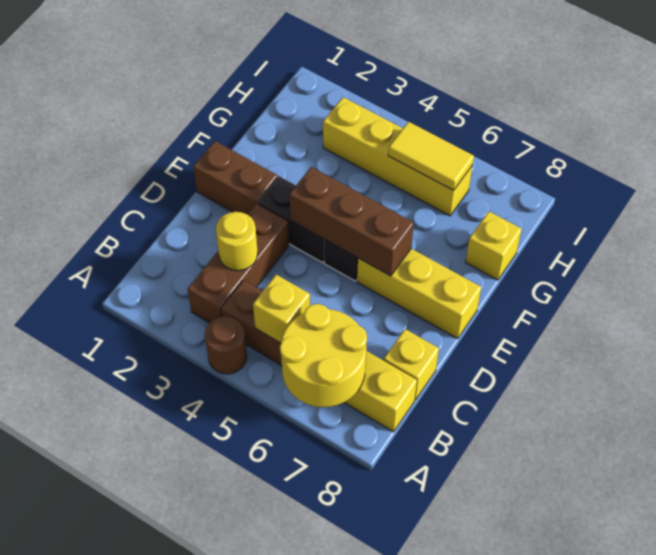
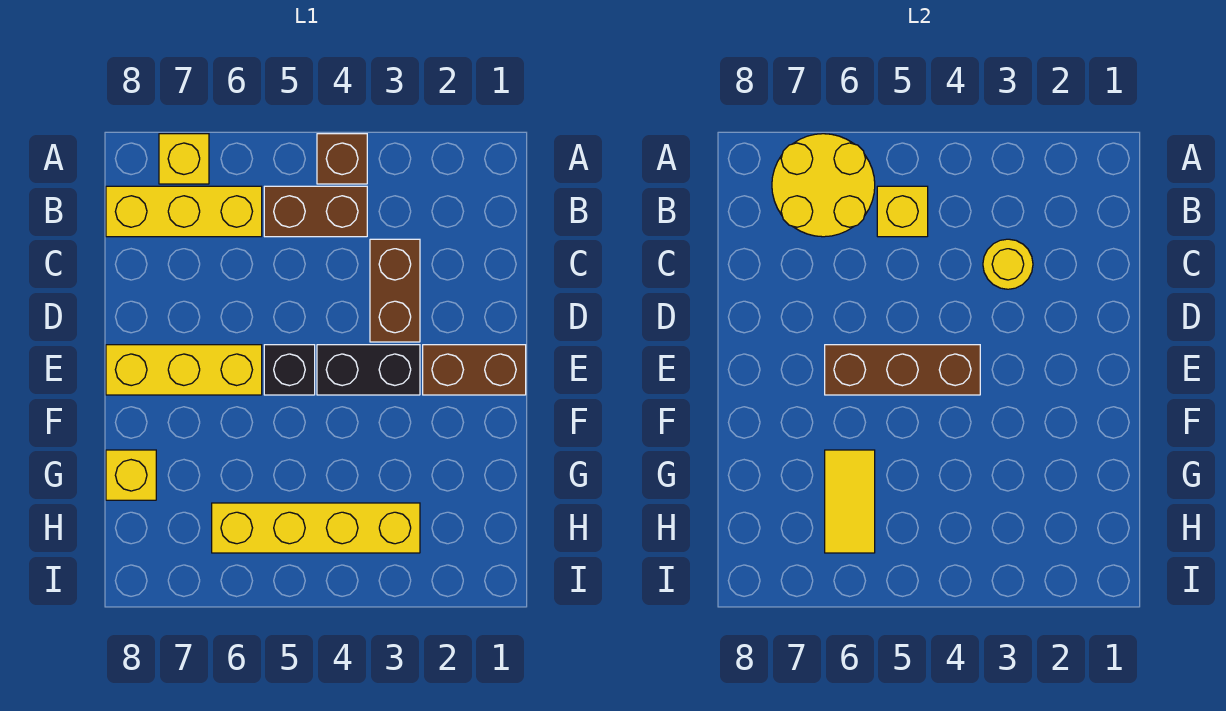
brown 1x1 round brick [205,317,247,374] -> brown 1x1 brick [317,134,367,184]
brown 1x3 brick [188,204,289,323] -> brown 1x2 brick [370,239,420,342]
yellow 1x1 brick [384,329,439,400] -> yellow 1x1 brick moved to [159,134,209,184]
yellow 1x2 tile [388,122,474,190] -> yellow 1x2 tile turned to [825,450,875,553]

